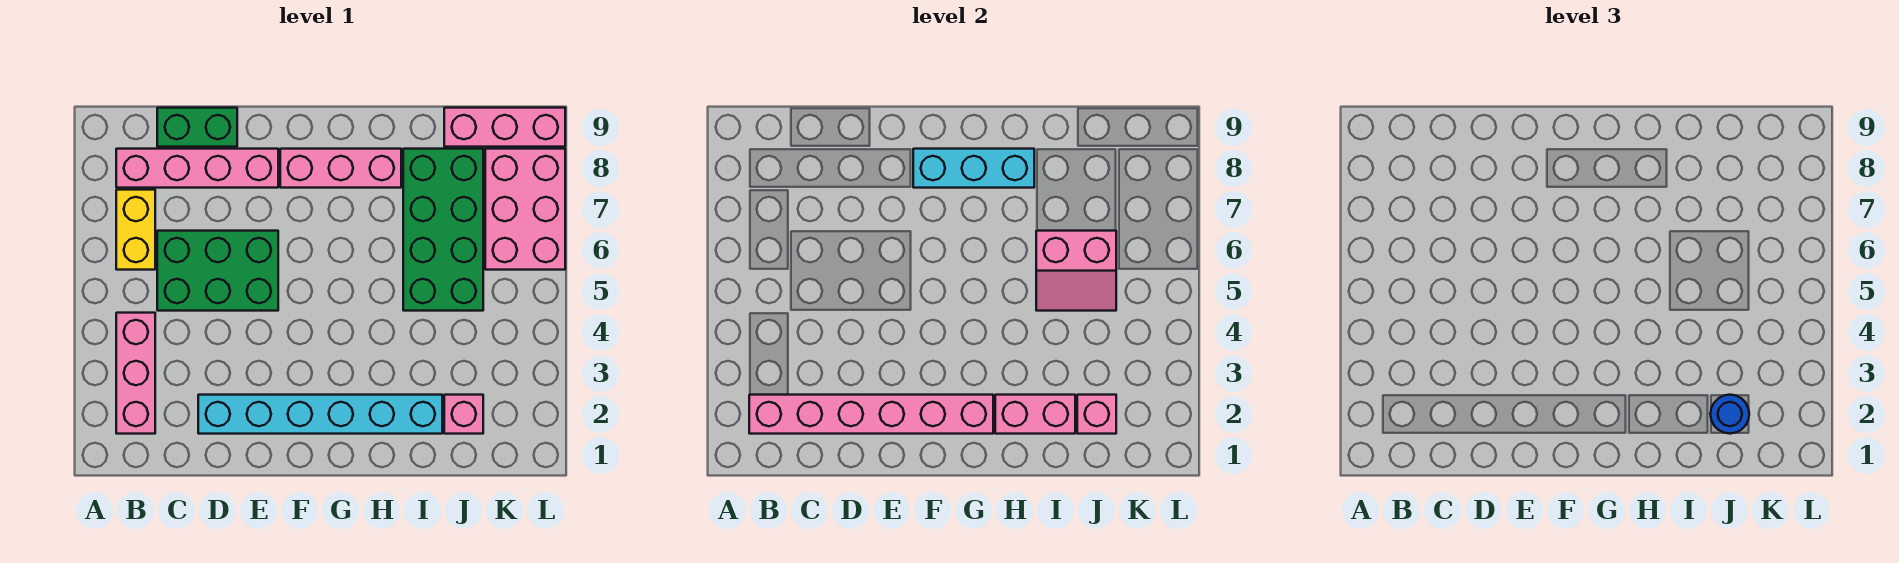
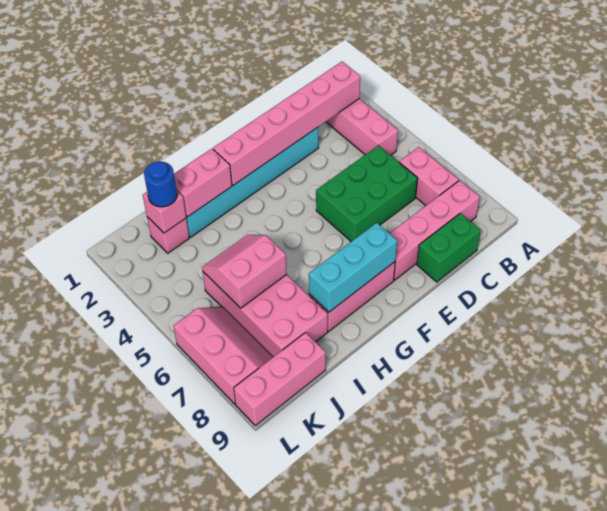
yellow 1x2 brick [116,190,155,270] -> pink 1x2 brick [399,147,459,206]
green 2x4 brick [403,149,483,311] -> pink 2x4 brick [203,272,328,357]
pink 2x3 brick [485,149,565,270] -> pink 2x3 slope [173,307,273,404]

